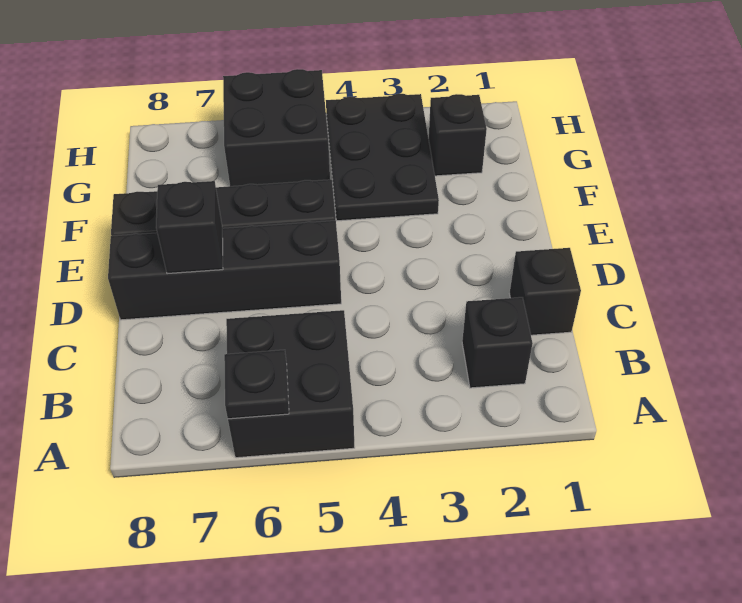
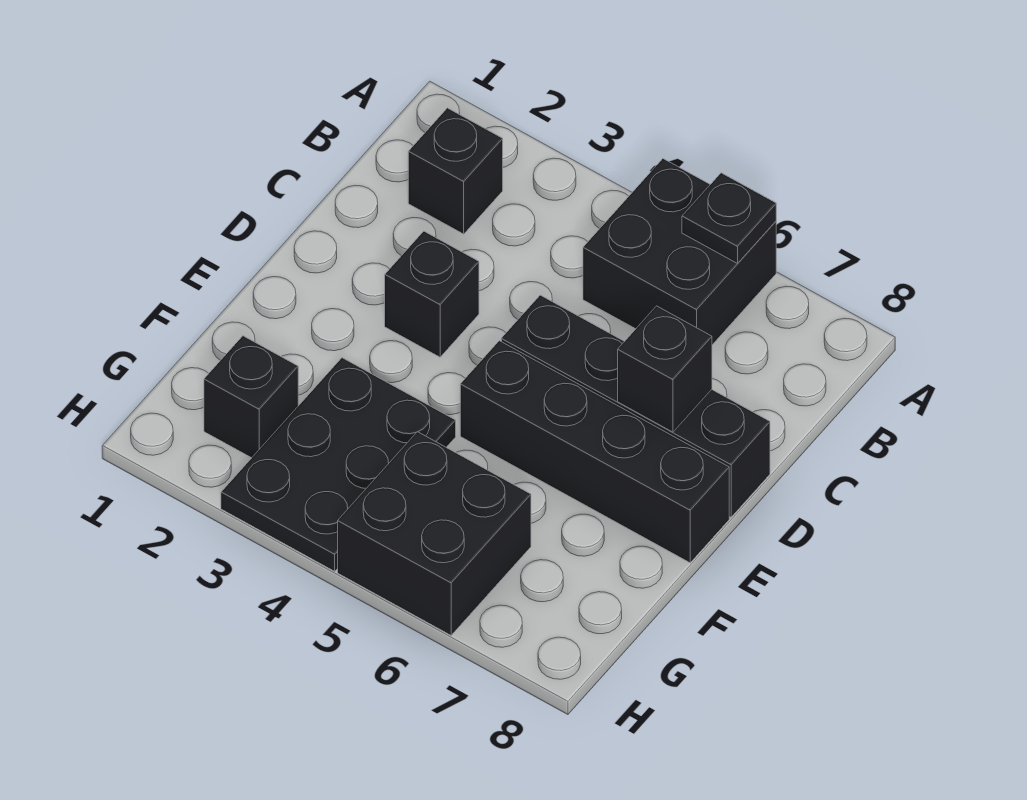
black 1x1 brick [509,248,581,335] -> black 1x1 brick moved to [385,231,479,357]

